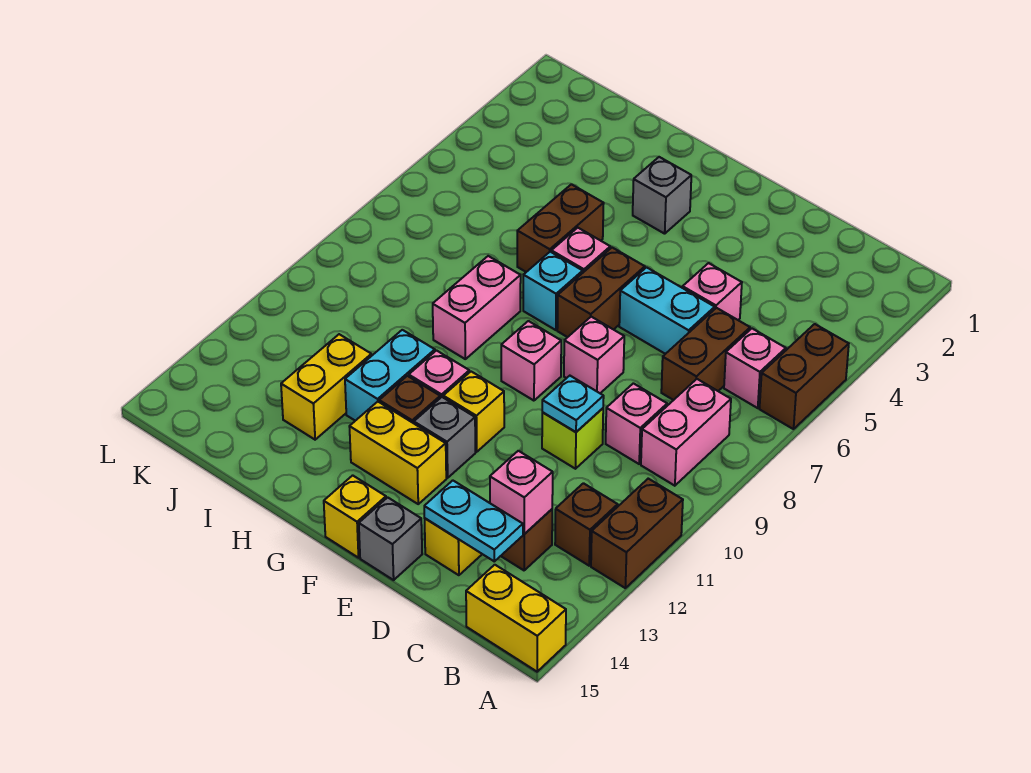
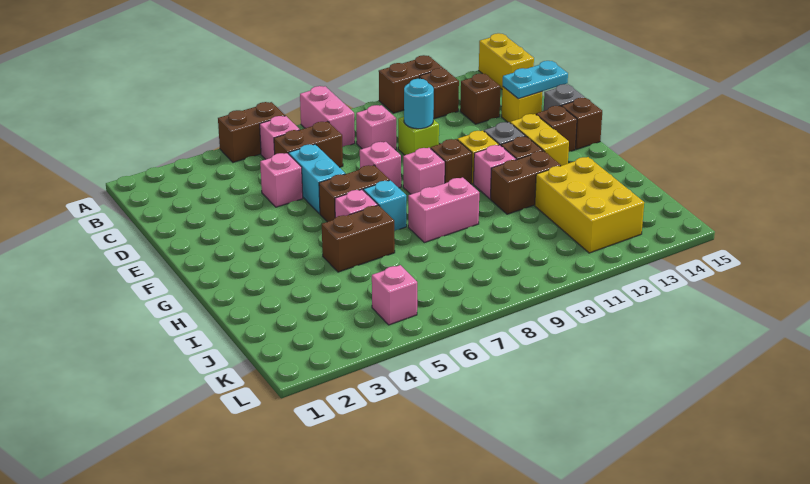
pink 1x2 brick [641,379,731,486] -> pink 1x2 brick turned to [300,86,355,147]
pink 1x1 brick [490,451,553,534] -> pink 1x1 brick moved to [372,265,417,325]
cyan 1x2 plate [424,480,523,561] -> cyan 1x2 plate turned to [503,61,568,99]
cyan 1x1 plate [542,376,604,432] -> cyan 1x1 round brick [404,79,434,129]
none -> brown 1x1 brick [431,139,472,184]
none -> brown 1x1 brick [536,106,577,152]
yellow 1x1 brick [324,475,386,558] -> brown 1x1 brick [562,98,602,149]
grey 1x1 brick [633,157,691,234] -> none
cyan 1x2 brick [345,330,435,421] -> brown 1x2 brick [491,151,561,214]
yellow 1x2 brick [281,334,371,440] -> yellow 2x3 brick [535,157,644,253]

